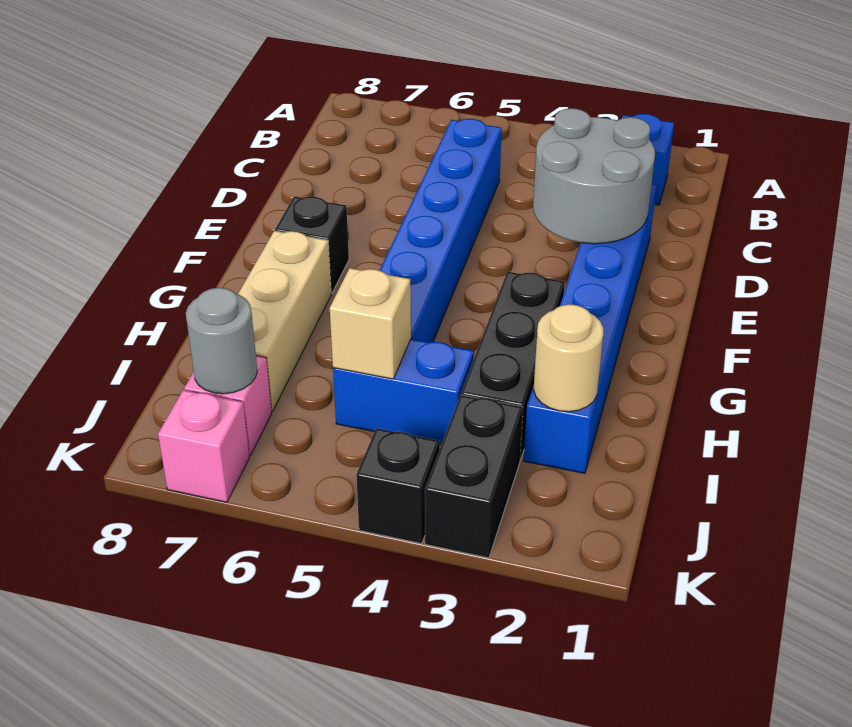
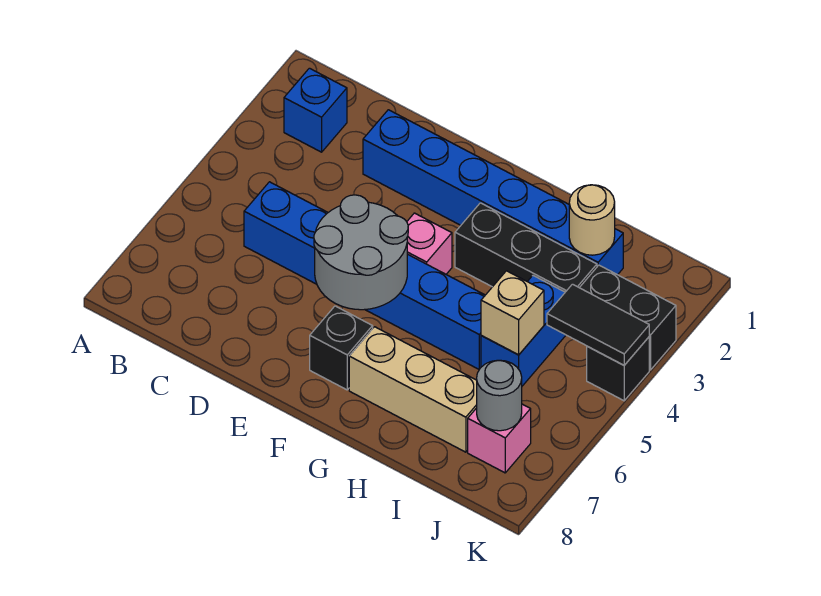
grey 2x2 round brick [533,108,655,244] -> grey 2x2 round brick moved to [314,195,408,310]
none -> black 1x2 tile [547,284,649,365]
pink 1x1 brick [158,390,249,502] -> pink 1x1 brick moved to [407,213,452,274]

